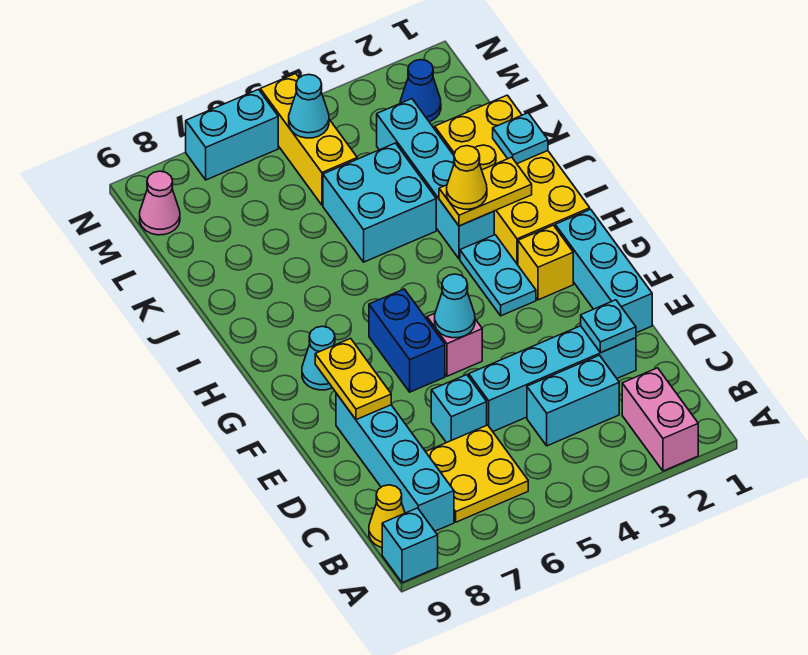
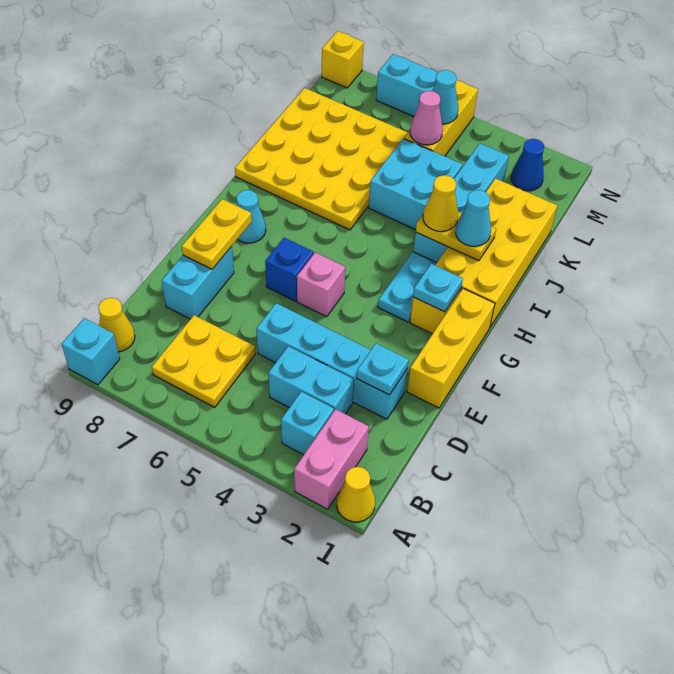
none -> yellow 1x1 cone [337,467,375,522]
cyan 1x4 brick [336,393,454,531] -> cyan 1x2 brick [162,247,234,319]
cyan 1x1 brick [431,375,487,443] -> cyan 1x1 brick moved to [281,392,334,455]
cyan 1x3 brick [555,209,652,333] -> yellow 1x3 brick [407,289,495,408]
cyan 1x1 cone [435,274,475,338] -> cyan 1x1 cone moved to [456,190,491,246]
blue 1x2 brick [369,289,445,392] -> blue 1x1 brick [265,238,314,301]
none -> yellow 4x4 plate [235,88,408,230]
cyan 1x1 plate [493,113,548,164] -> cyan 1x1 plate moved to [413,264,463,312]
pink 1x1 cone [140,171,180,235] -> pink 1x1 cone moved to [410,91,443,145]
none -> yellow 1x1 brick [322,31,364,88]

